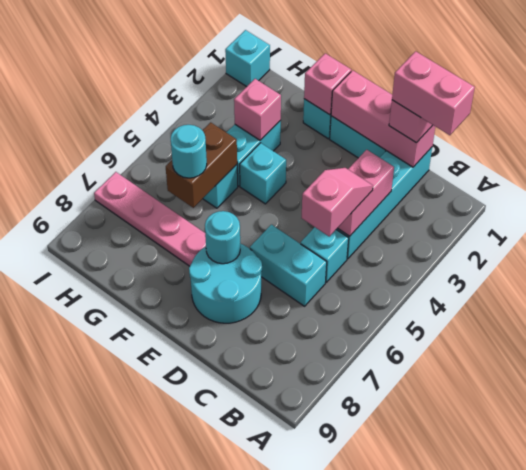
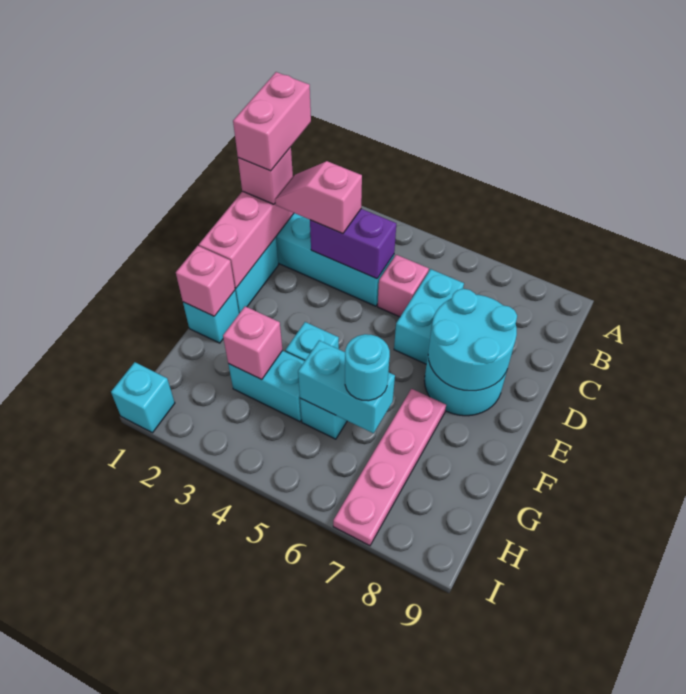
pink 1x2 brick [338,150,394,236] -> purple 1x2 brick [310,209,396,279]
pink 1x2 slope [302,168,373,236] -> pink 1x2 slope moved to [275,161,362,234]
cyan 1x1 brick [301,227,349,282] -> pink 1x1 brick [378,255,429,317]
cyan 1x1 round brick [205,211,240,264] -> cyan 2x2 round brick [428,289,517,391]
brown 1x2 brick [166,122,237,208] -> cyan 1x2 brick [298,340,395,433]

